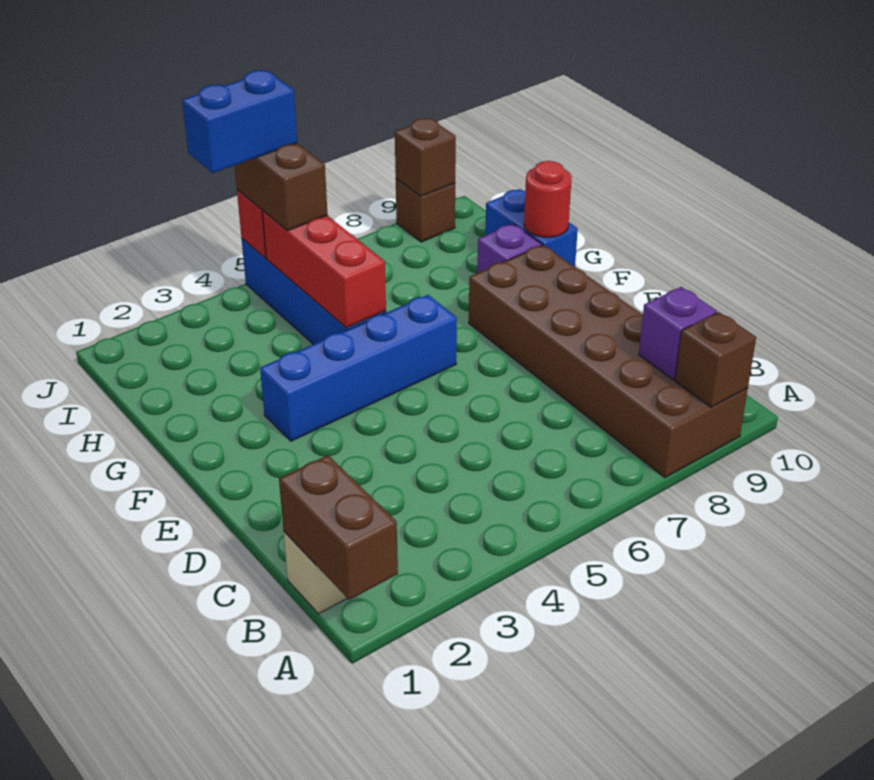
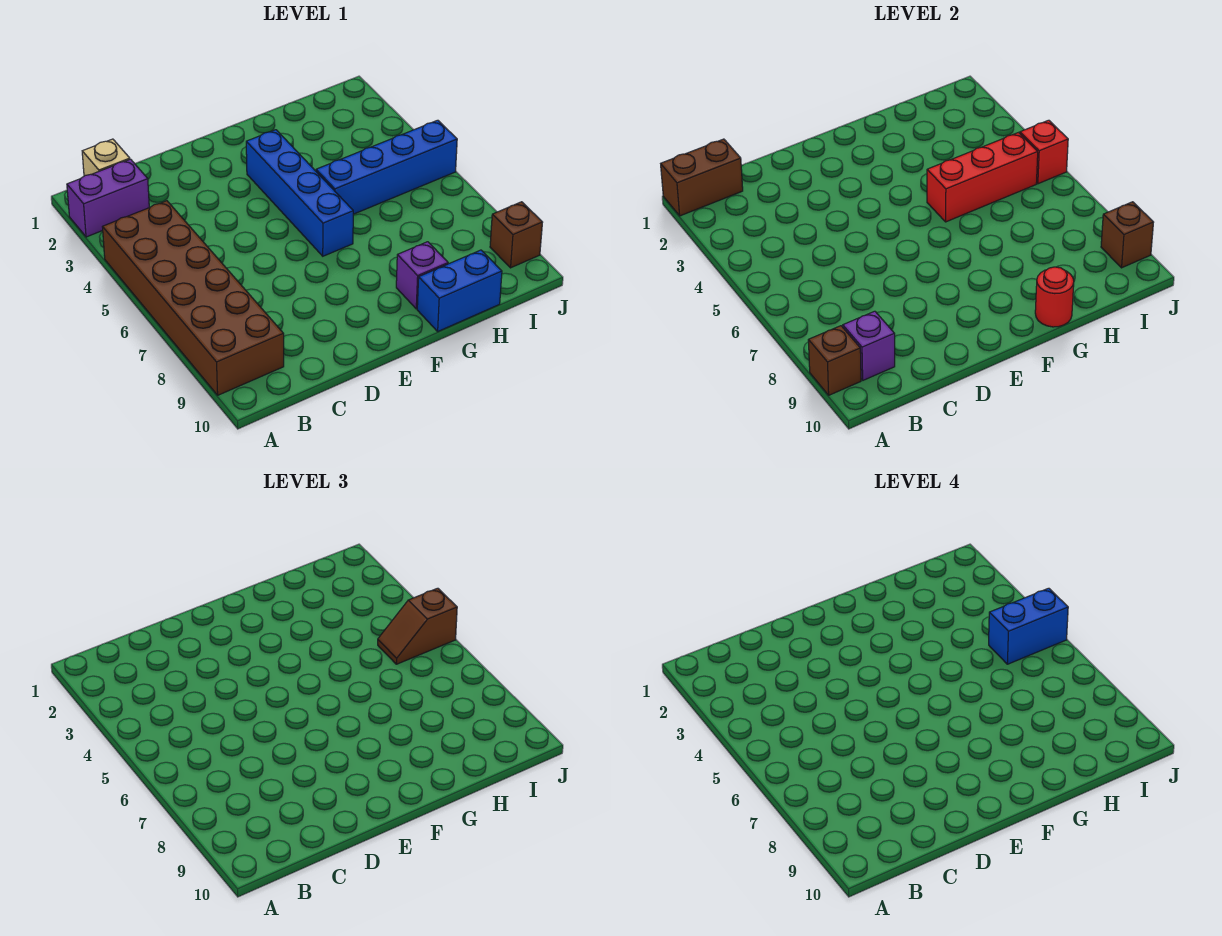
none -> purple 1x2 brick [67,159,149,237]
brown 2x6 brick [469,245,748,478] -> brown 2x6 brick turned to [103,201,284,395]
brown 1x2 brick [235,143,328,231] -> brown 1x2 slope [378,588,457,664]
blue 1x2 brick [182,70,297,173] -> blue 1x2 brick turned to [989,588,1068,664]

